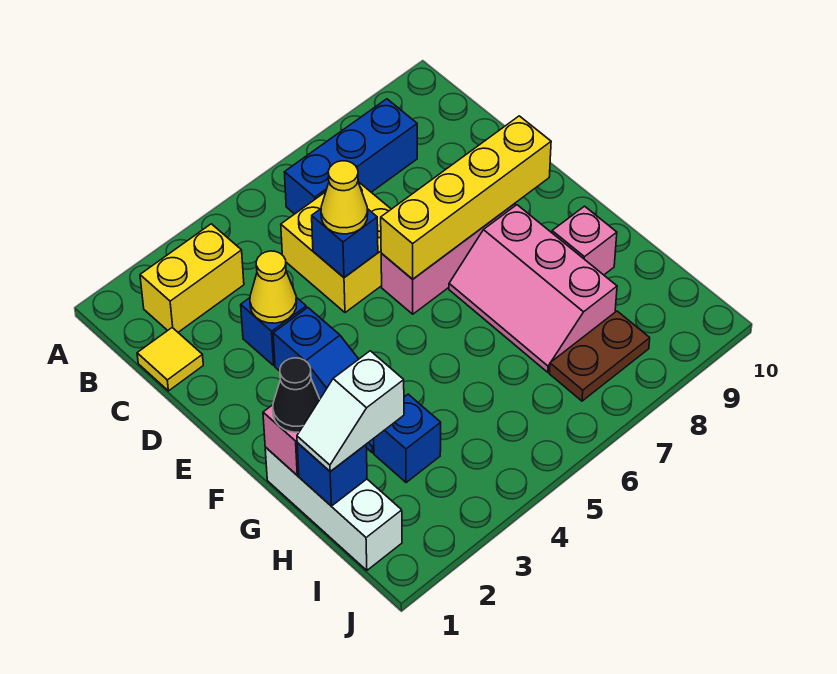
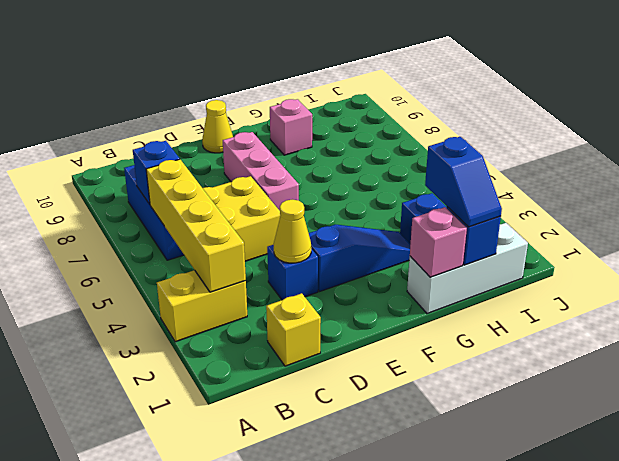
yellow 1x2 brick [140,224,244,332] -> yellow 1x2 brick turned to [157,270,247,342]
yellow 1x1 tile [137,328,203,391] -> yellow 1x1 brick [266,293,321,366]
blue 1x1 brick [312,209,378,278] -> blue 1x1 brick moved to [133,141,180,204]
yellow 1x1 cone [321,161,368,234] -> yellow 1x1 cone moved to [202,100,233,153]
yellow 1x4 brick [381,116,551,279] -> yellow 1x4 brick moved to [146,159,246,292]
pink 2x3 slope [449,205,617,372] -> none
black 1x1 cone [273,358,320,432] -> none
white 1x2 slope [297,351,404,472] -> blue 1x2 slope [425,137,502,227]
brown 1x2 plate [549,311,650,401] -> none

